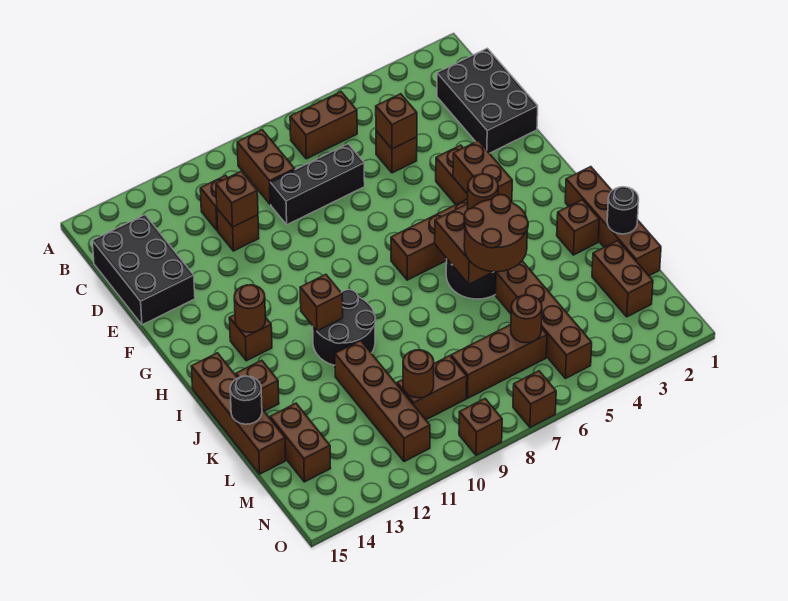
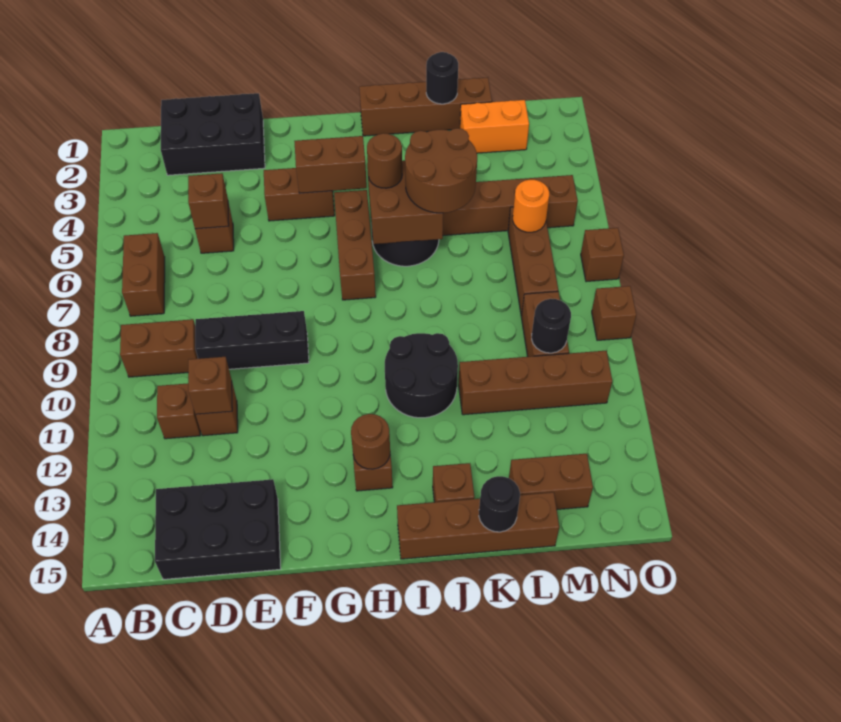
black 1x3 brick [270,144,365,225] -> black 1x3 brick turned to [195,311,309,369]
brown 1x1 brick [300,274,343,331] -> none
brown 1x1 brick [557,200,599,255] -> none
brown 1x2 brick [592,241,653,317] -> orange 1x2 brick [460,100,529,153]
brown 1x1 round brick [511,295,542,343] -> orange 1x1 round brick [513,180,549,232]
brown 1x1 round brick [403,350,434,398] -> black 1x1 round brick [532,299,571,353]

